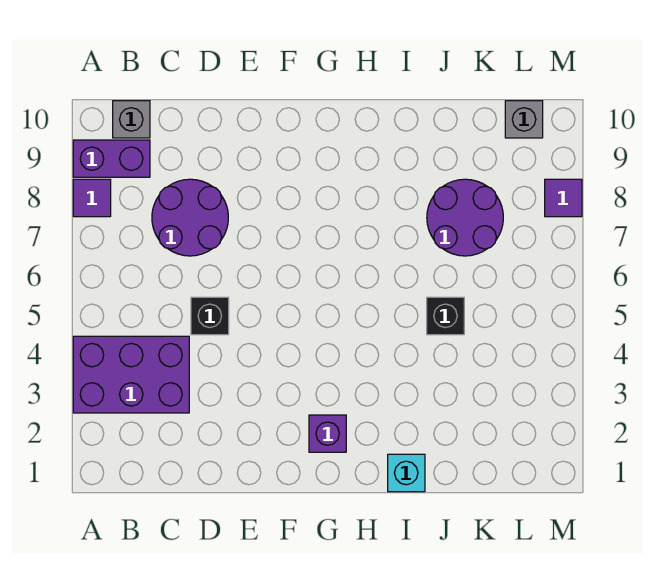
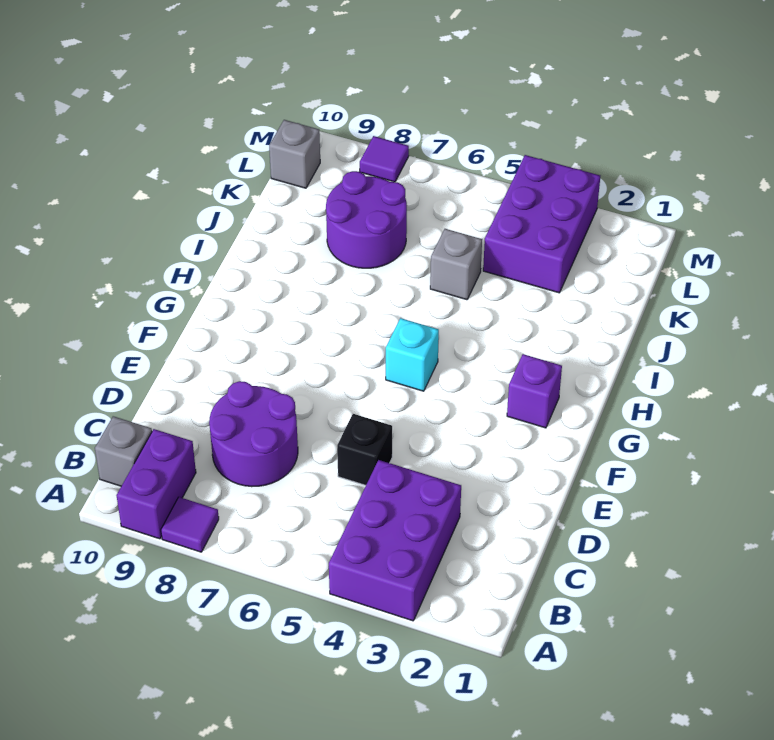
cyan 1x1 brick [388,454,425,492] -> cyan 1x1 brick moved to [386,318,439,391]
black 1x1 brick [427,297,464,335] -> grey 1x1 brick [430,229,482,300]
none -> purple 2x3 brick [483,155,600,293]

